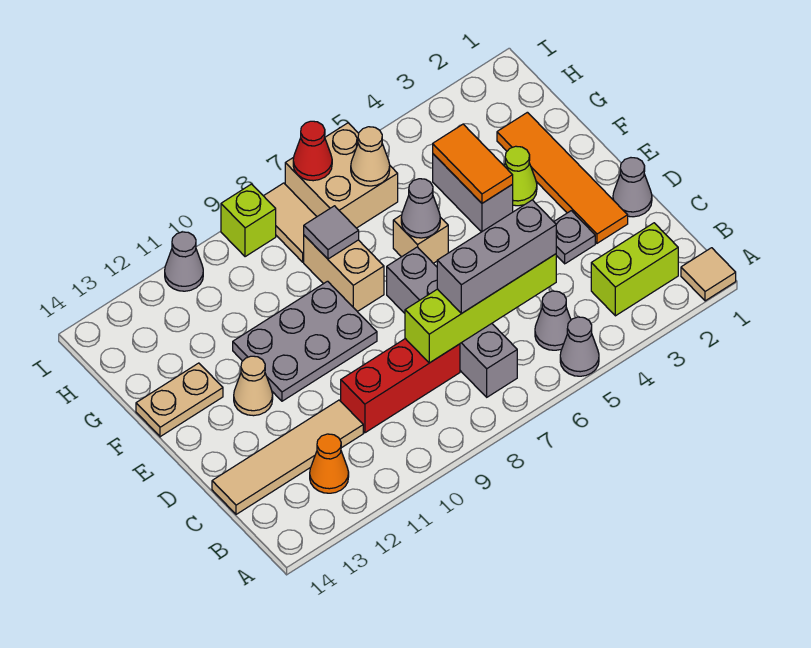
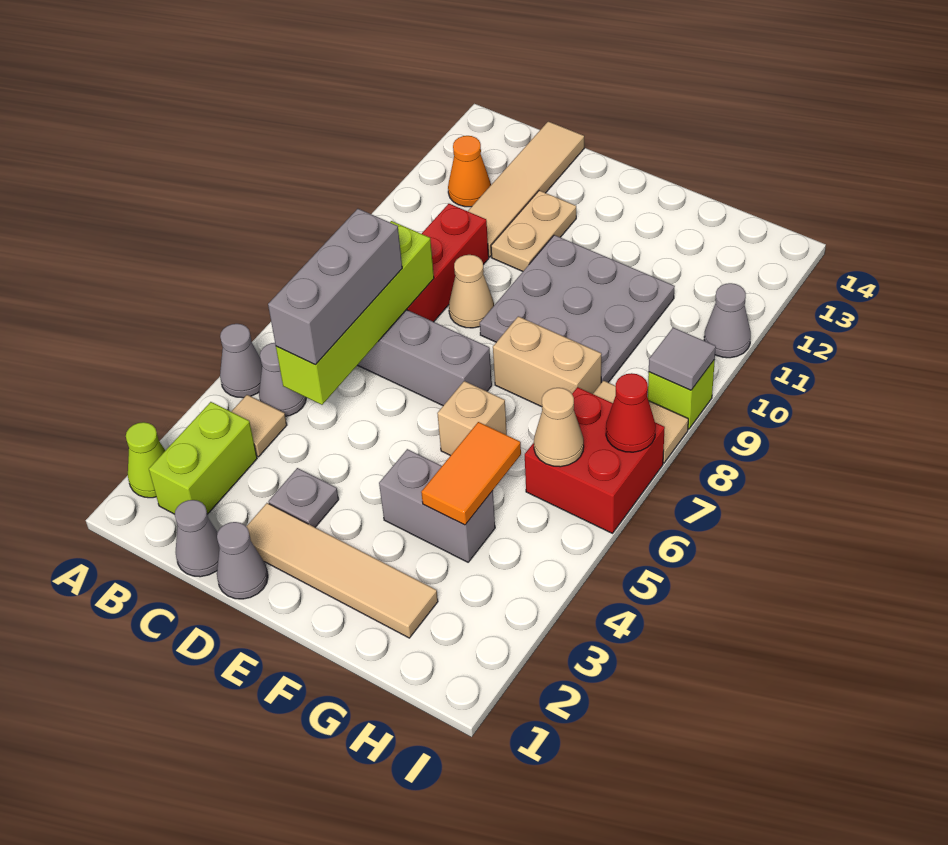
tan 1x1 tile [681,248,736,301] -> tan 1x1 tile moved to [231,395,287,457]
orange 1x4 tile [497,112,628,243] -> tan 1x4 tile [246,503,438,638]
grey 2x3 plate [233,281,377,401] -> grey 3x3 plate [480,235,675,383]
tan 1x1 cone [234,356,273,416] -> tan 1x1 cone moved to [449,255,494,328]
lime 1x1 cone [504,146,537,206] -> lime 1x1 cone moved to [126,422,165,498]
orange 1x2 tile [433,124,513,203] -> orange 1x2 tile turned to [421,422,521,525]
grey 1x1 cone [401,179,440,238] -> grey 1x1 cone moved to [175,500,220,577]
tan 1x2 plate [136,363,223,437] -> tan 1x2 plate moved to [491,190,576,271]
grey 1x1 tile [304,206,359,259] -> grey 1x1 tile moved to [649,328,716,390]
tan 2x2 brick [285,123,398,228] -> red 2x2 brick [525,387,665,533]

